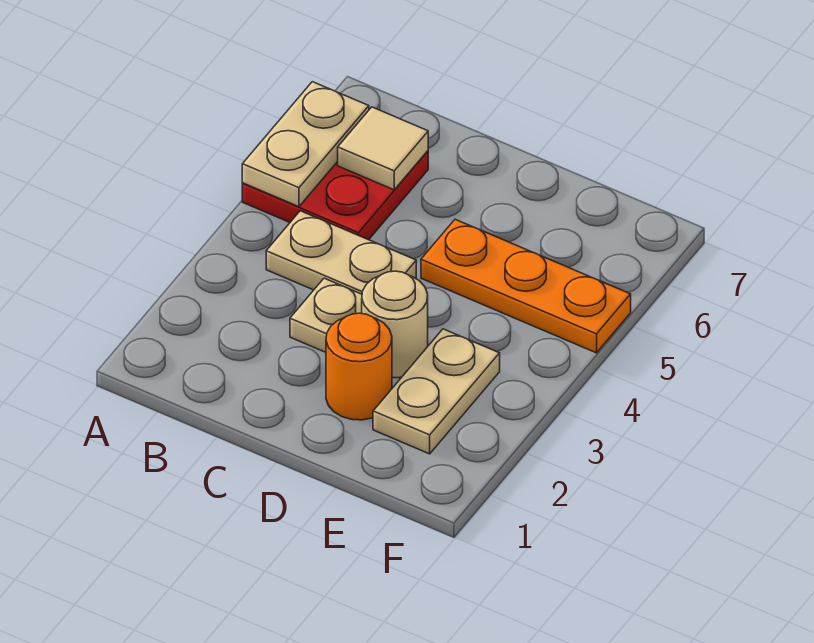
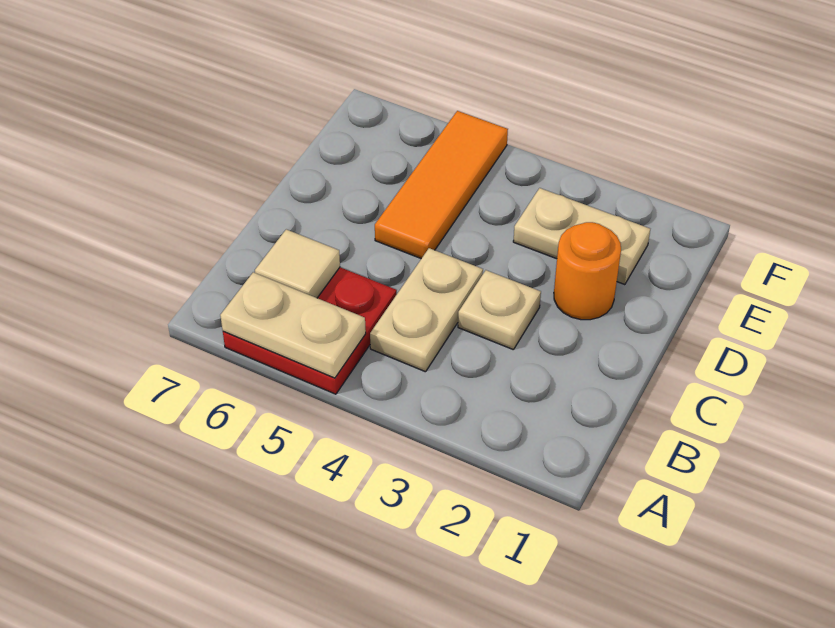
tan 1x1 round brick [362,271,428,378] -> none
orange 1x3 plate [421,219,631,353] -> orange 1x3 tile [375,111,508,259]

